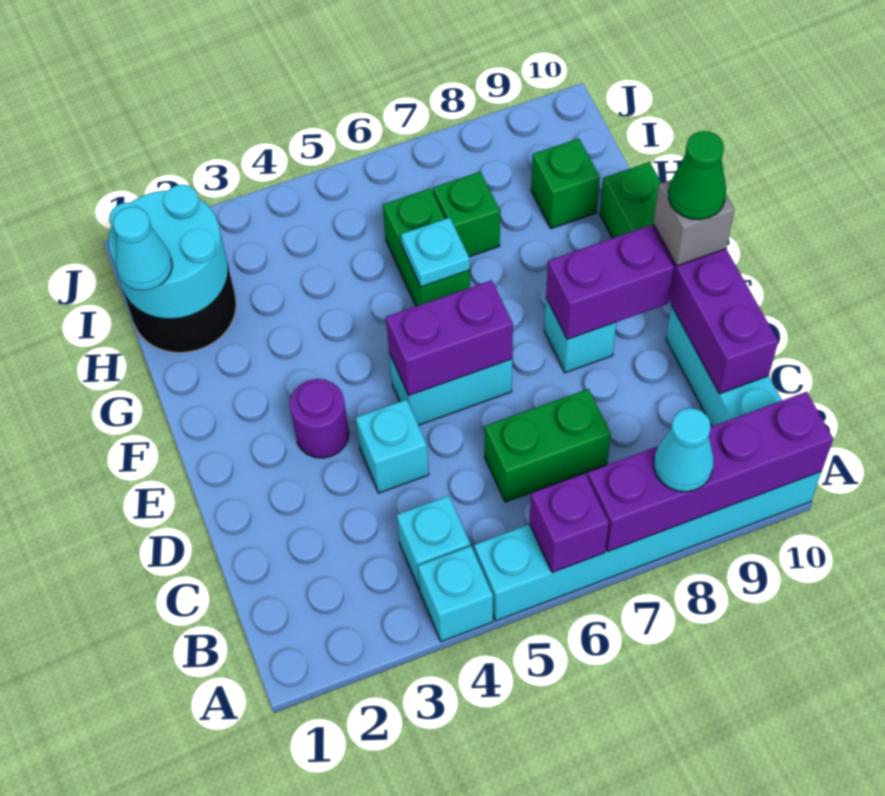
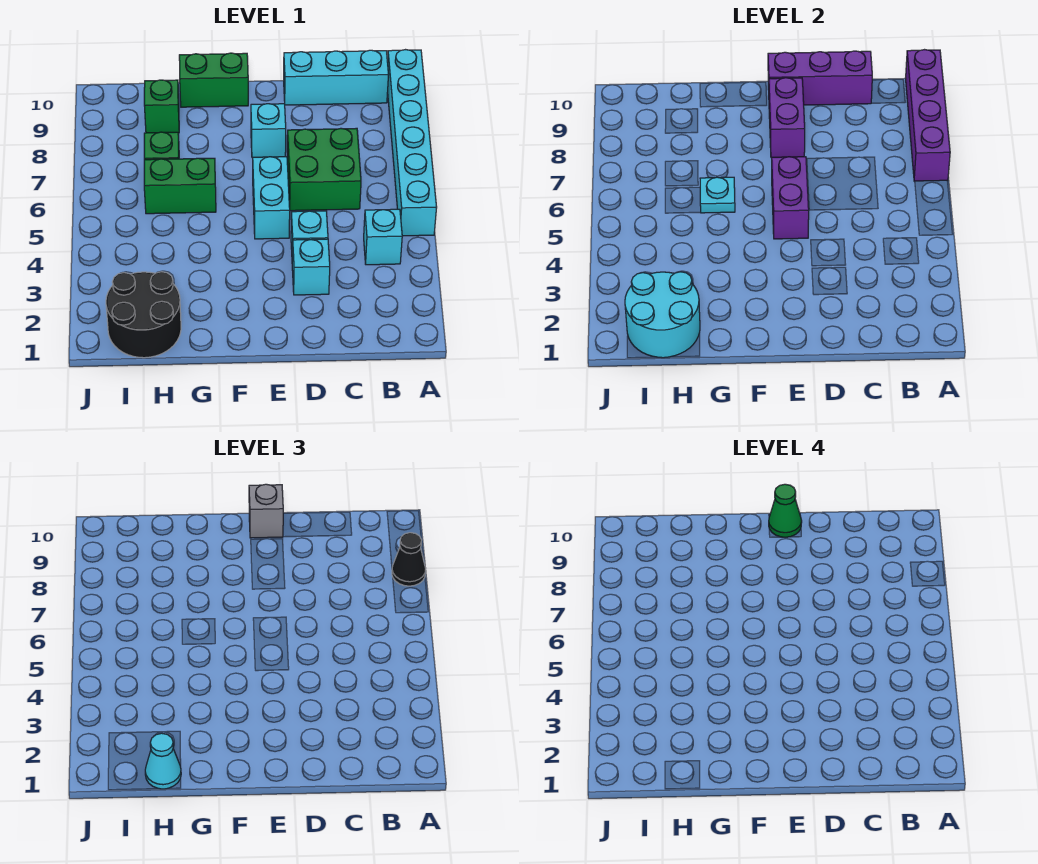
cyan 1x1 brick [418,546,493,642] -> cyan 1x1 brick moved to [292,239,330,295]
purple 1x1 brick [530,473,609,573] -> none
cyan 1x1 cone [654,408,714,492] -> black 1x1 cone [392,533,426,586]
green 1x2 brick [484,389,611,502] -> green 2x2 brick [287,128,361,211]
purple 1x1 round brick [290,379,349,458] -> none

